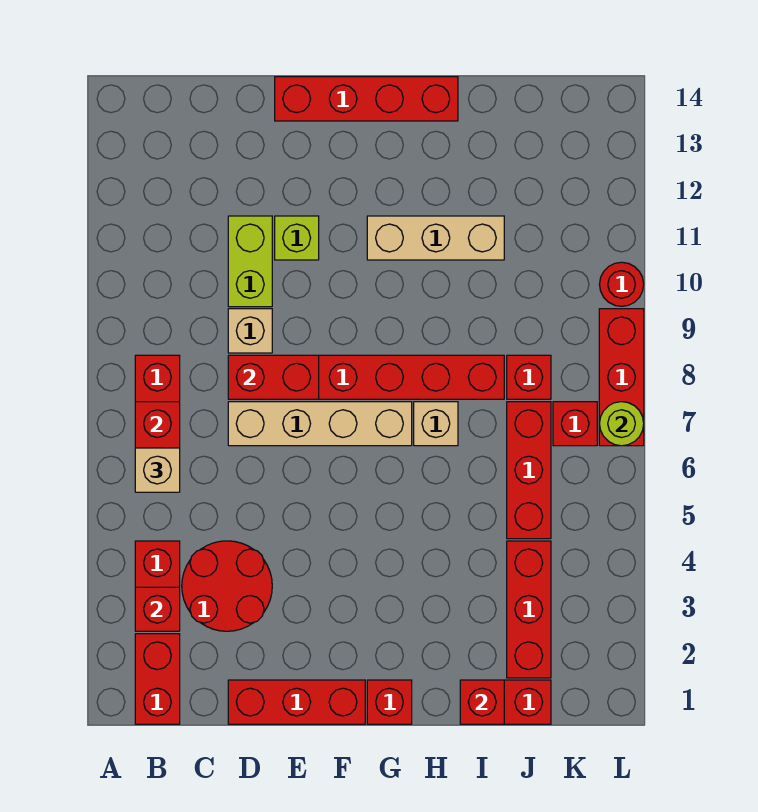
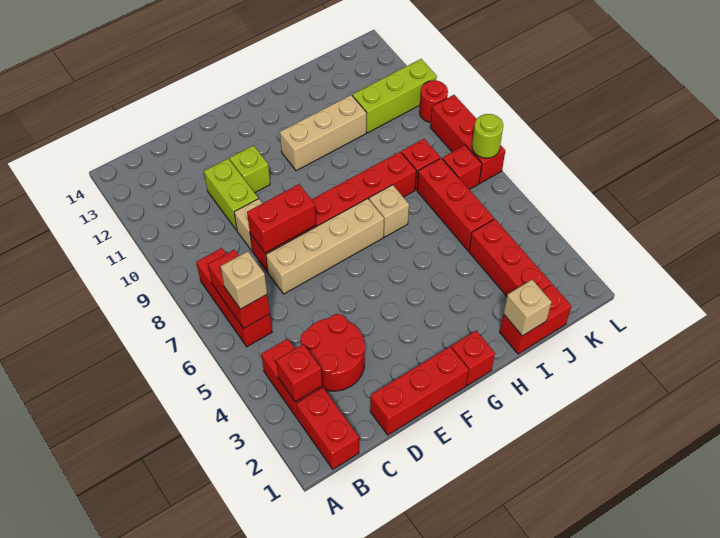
red 1x4 brick [275,77,458,121] -> none
red 1x1 brick [460,680,504,724] -> tan 1x1 brick [504,280,552,336]
none -> lime 1x3 brick [352,59,437,133]

